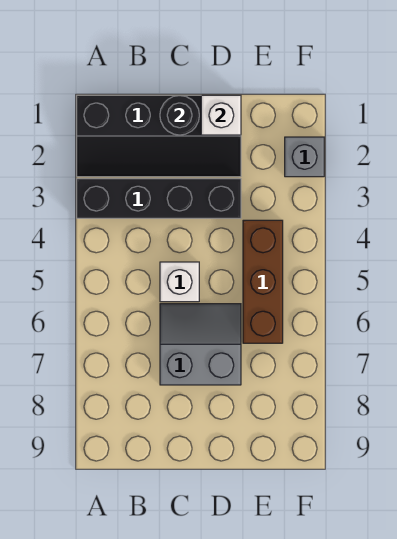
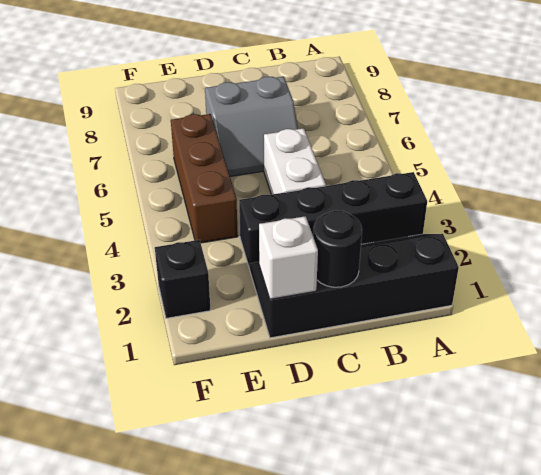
white 1x1 brick [160,262,199,302] -> white 1x2 brick [264,128,326,194]
grey 1x1 brick [285,137,324,177] -> black 1x1 brick [155,240,211,318]

